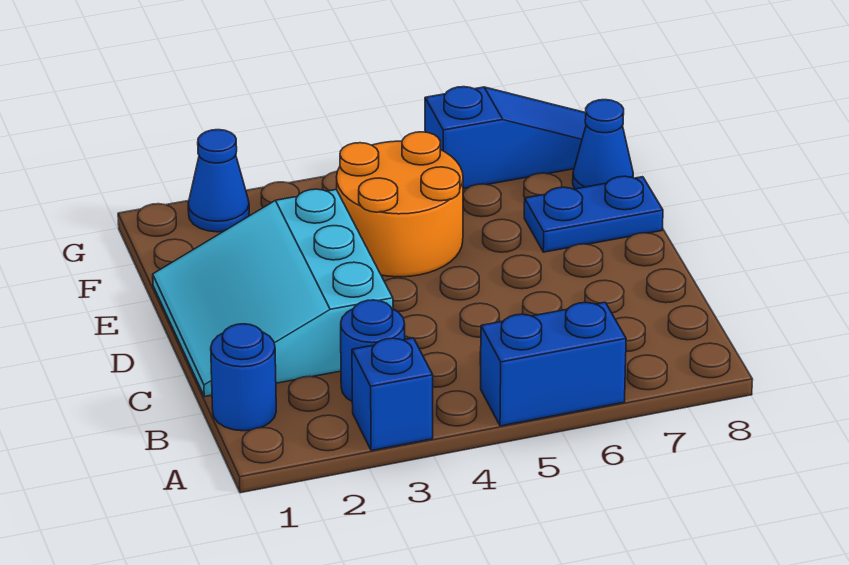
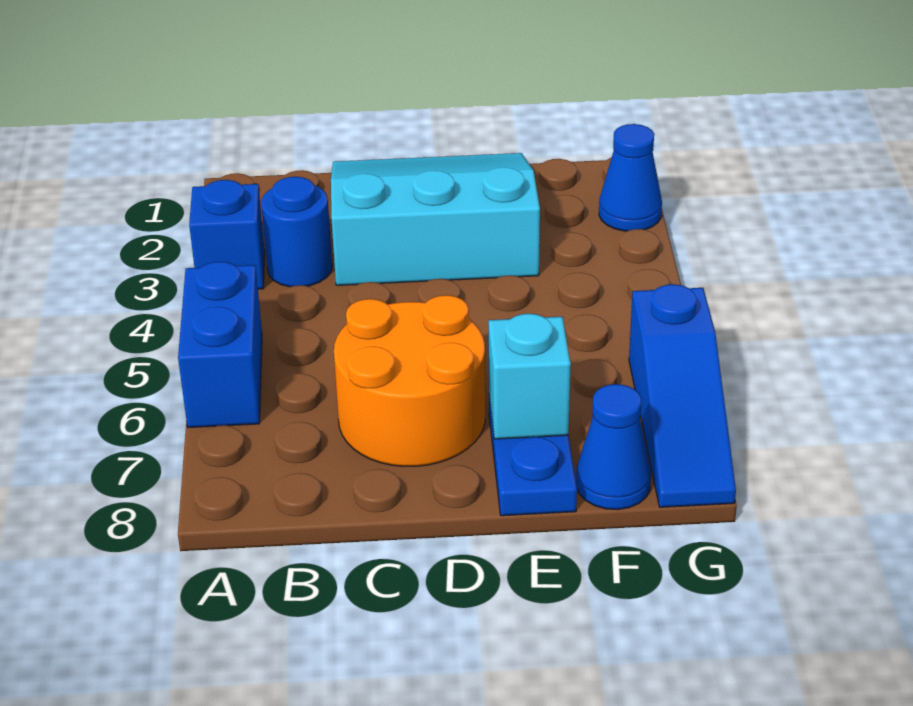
blue 1x1 round brick [211,324,276,431] -> none
orange 2x2 round brick [337,132,463,277] -> orange 2x2 round brick moved to [334,295,485,466]
none -> cyan 1x1 brick [489,314,571,439]

